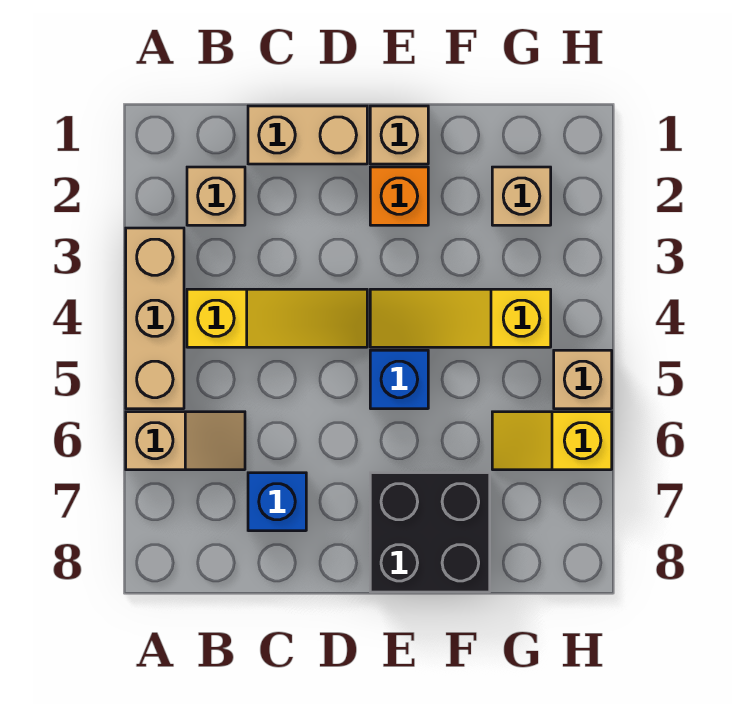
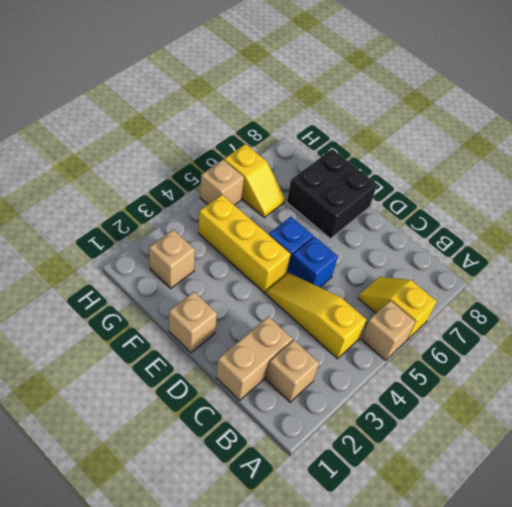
tan 1x3 brick [126,228,184,409] -> tan 1x1 brick [361,300,416,361]
tan 1x2 slope [126,412,245,470] -> yellow 1x2 slope [358,277,437,340]
tan 1x2 brick [248,106,367,164] -> tan 1x2 brick turned to [216,317,293,400]
blue 1x1 brick [248,473,306,531] -> blue 1x1 brick moved to [289,237,338,287]
orange 1x1 brick [370,167,428,225] -> none
yellow 1x3 slope [370,289,551,347] -> yellow 1x3 brick [198,195,291,293]

